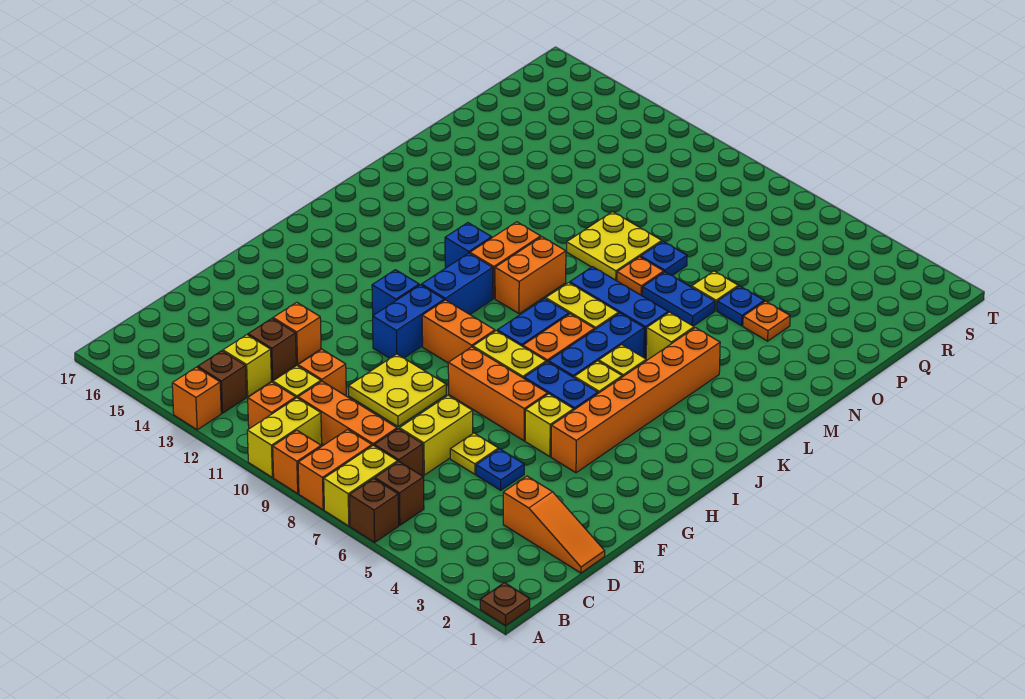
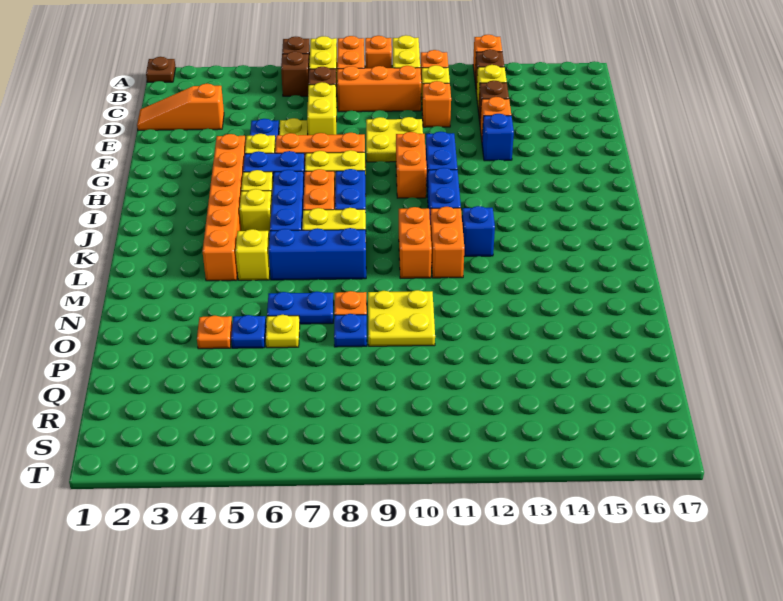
orange 1x2 brick [422,300,495,363] -> orange 1x2 brick turned to [396,132,427,198]
blue 1x1 brick [372,270,419,315] -> blue 1x1 brick moved to [482,114,514,161]

